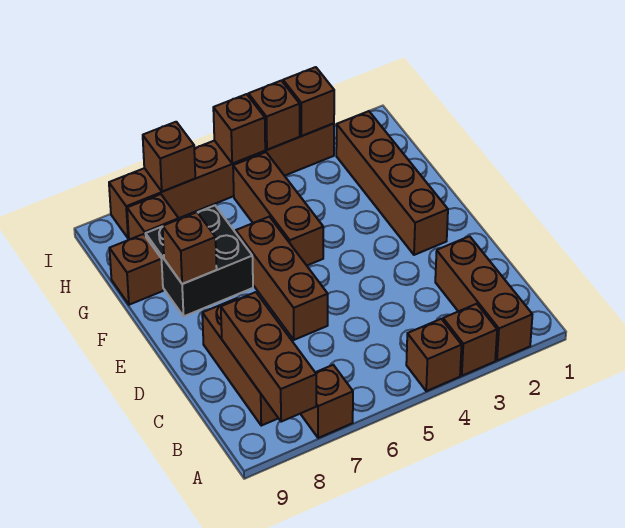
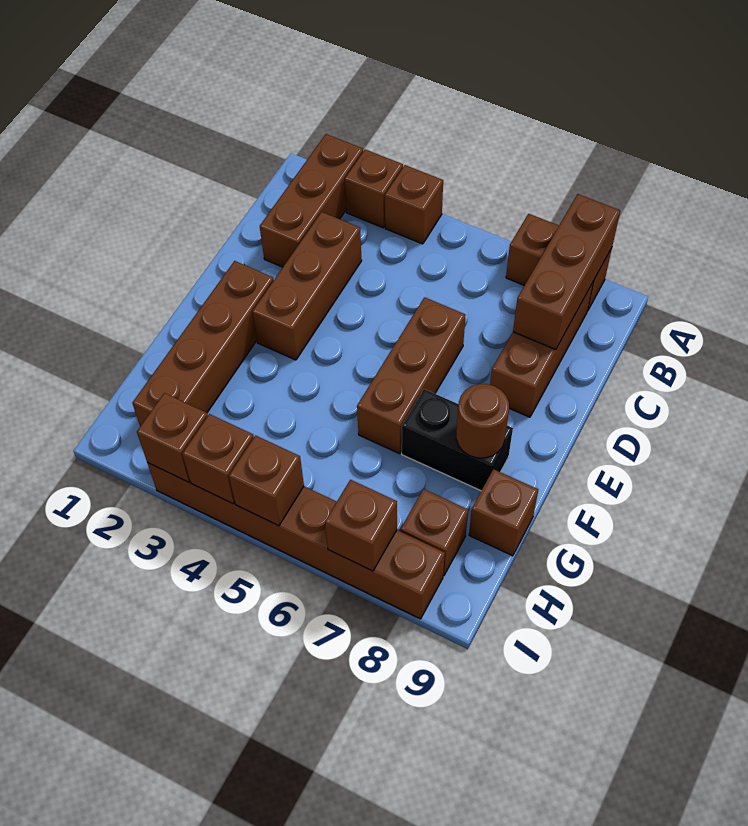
brown 1x1 brick [300,365,353,438] -> brown 1x2 brick [506,214,612,311]
brown 1x3 brick [233,152,323,265] -> brown 1x3 brick moved to [252,212,362,360]
black 2x2 brick [146,205,253,316] -> black 1x2 brick [402,389,513,491]
brown 1x1 brick [163,212,217,284] -> brown 1x1 round brick [456,384,509,458]

